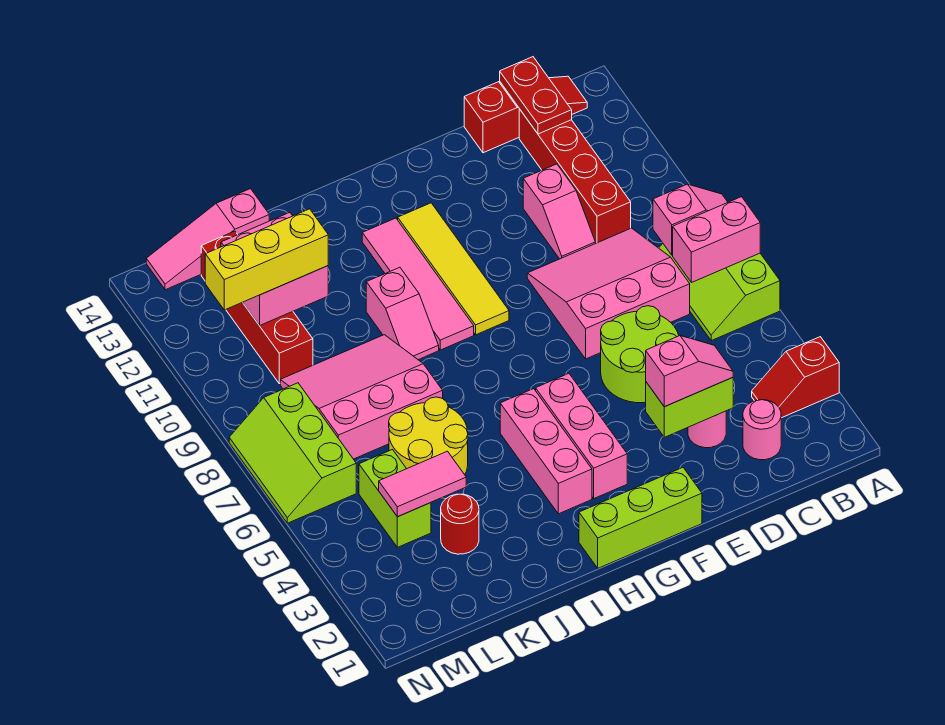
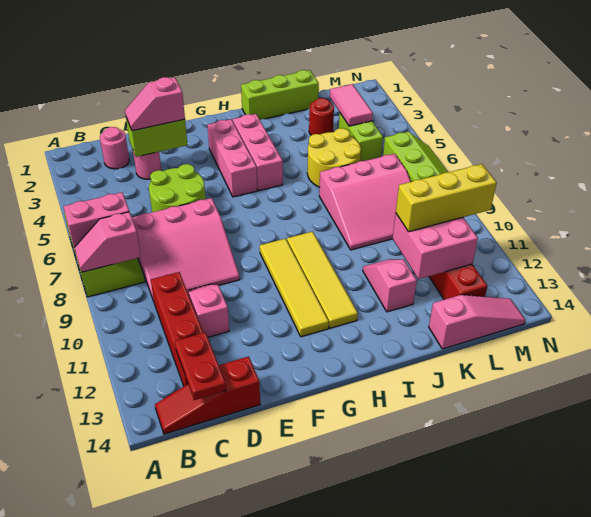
red 1x2 slope [752,337,839,418] -> none
lime 1x3 brick [579,468,702,568] -> lime 1x3 brick moved to [241,70,319,120]
pink 1x4 tile [362,218,474,350] -> yellow 1x4 tile [287,232,358,328]
pink 1x2 slope [366,267,439,360] -> pink 1x2 slope moved to [363,259,417,312]
pink 1x2 tile [379,451,466,517] -> pink 1x2 tile turned to [330,84,373,126]

